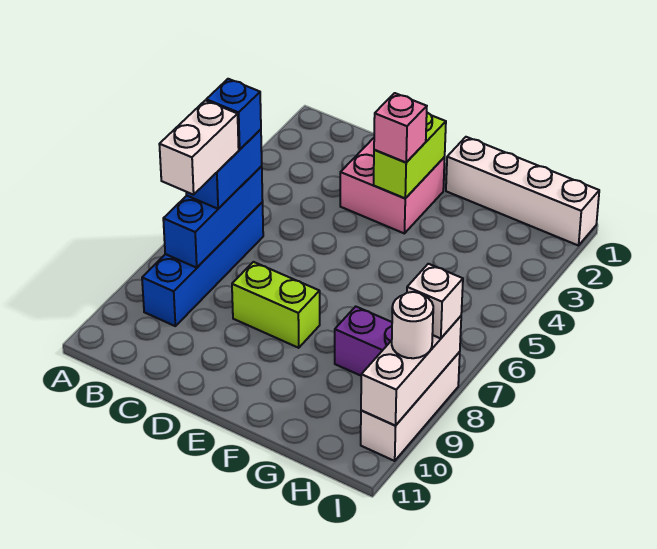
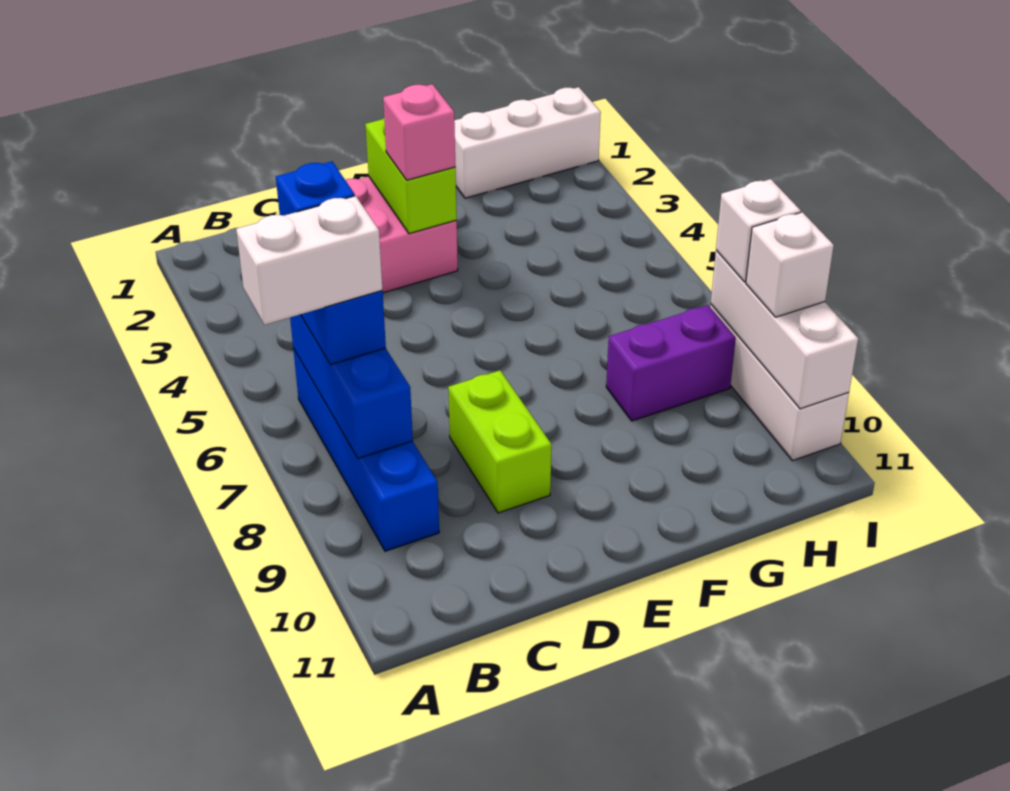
white 1x2 brick [159,100,239,195] -> white 1x2 brick turned to [236,196,382,325]
lime 1x2 brick [232,262,320,348] -> lime 1x2 brick turned to [448,371,551,513]
white 1x4 brick [446,137,599,246] -> white 1x3 brick [454,87,601,198]
white 1x1 round brick [392,292,433,358] -> white 1x1 brick [746,212,834,317]

